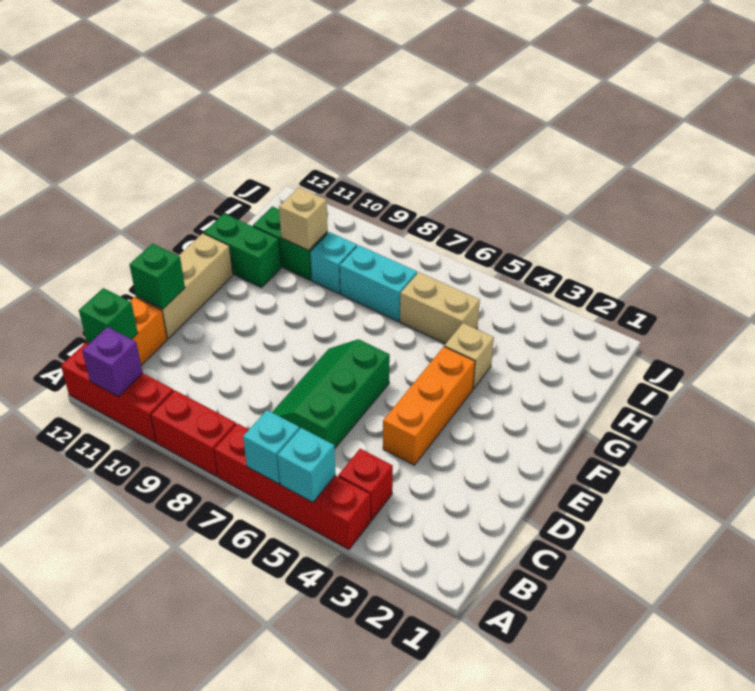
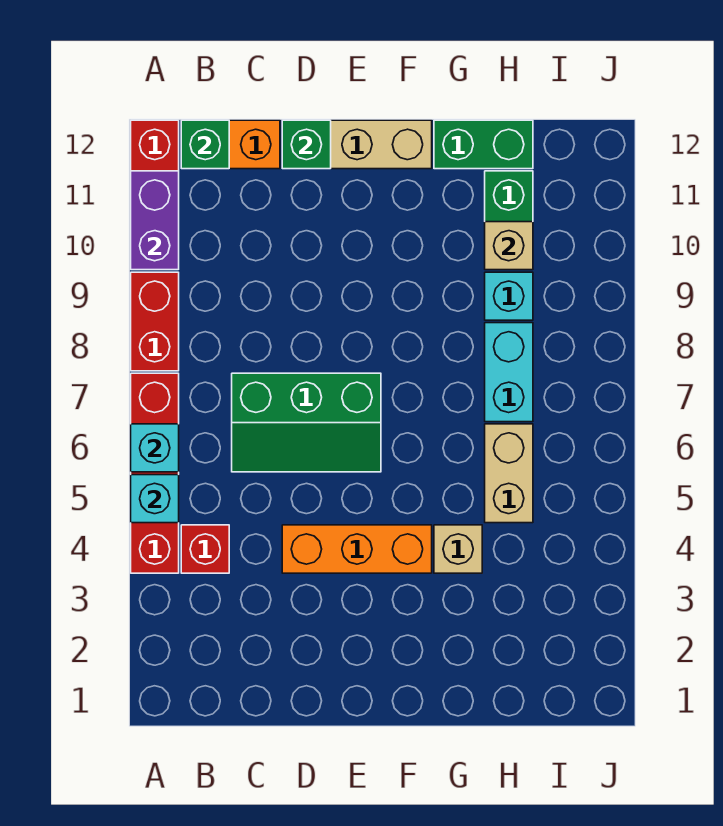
purple 1x1 brick [82,327,143,397] -> purple 1x2 brick [131,171,179,270]
green 2x3 slope [272,339,390,449] -> green 2x3 slope turned to [232,373,381,472]
green 1x2 brick [204,213,281,288] -> green 1x2 brick turned to [434,120,533,169]

